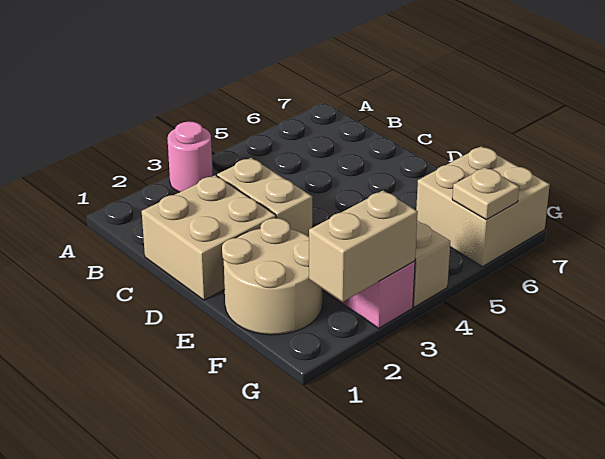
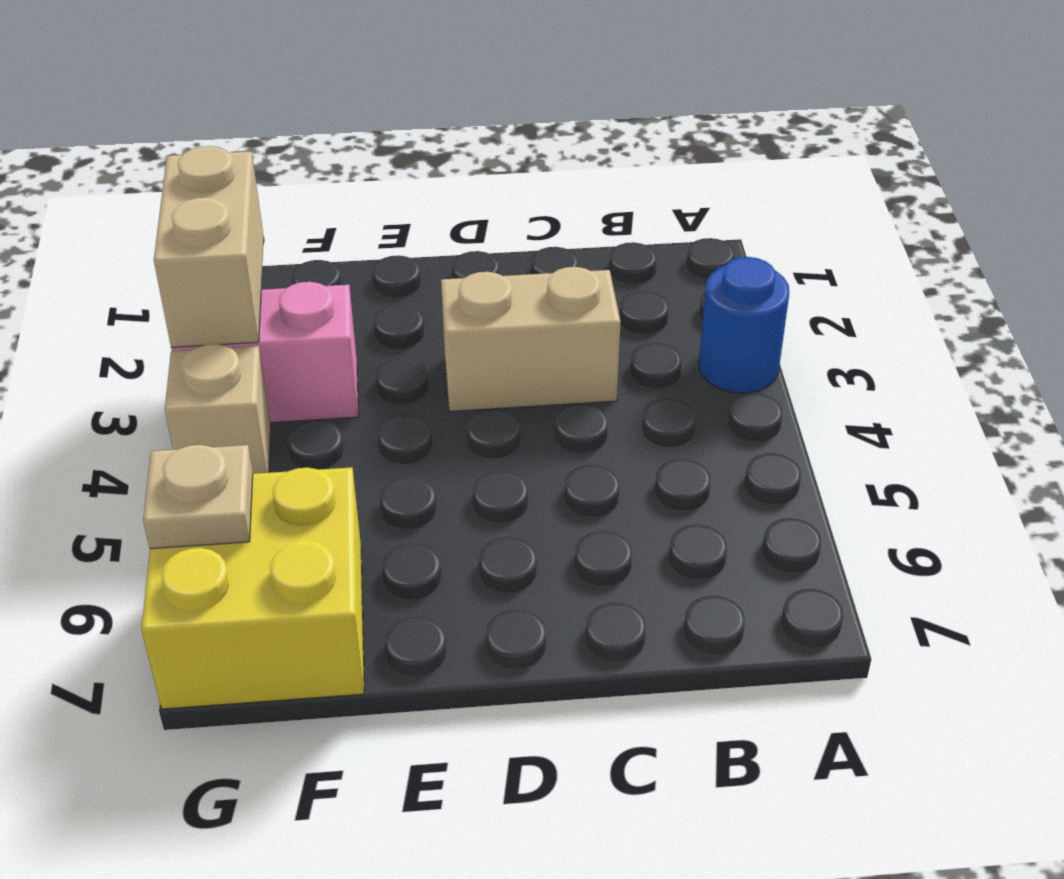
pink 1x1 round brick [167,122,213,192] -> blue 1x1 round brick [699,257,789,393]
tan 2x2 brick [142,175,276,300] -> none
tan 2x2 round brick [222,218,322,335] -> none
tan 2x2 brick [416,146,550,267] -> yellow 2x2 brick [141,467,364,709]

